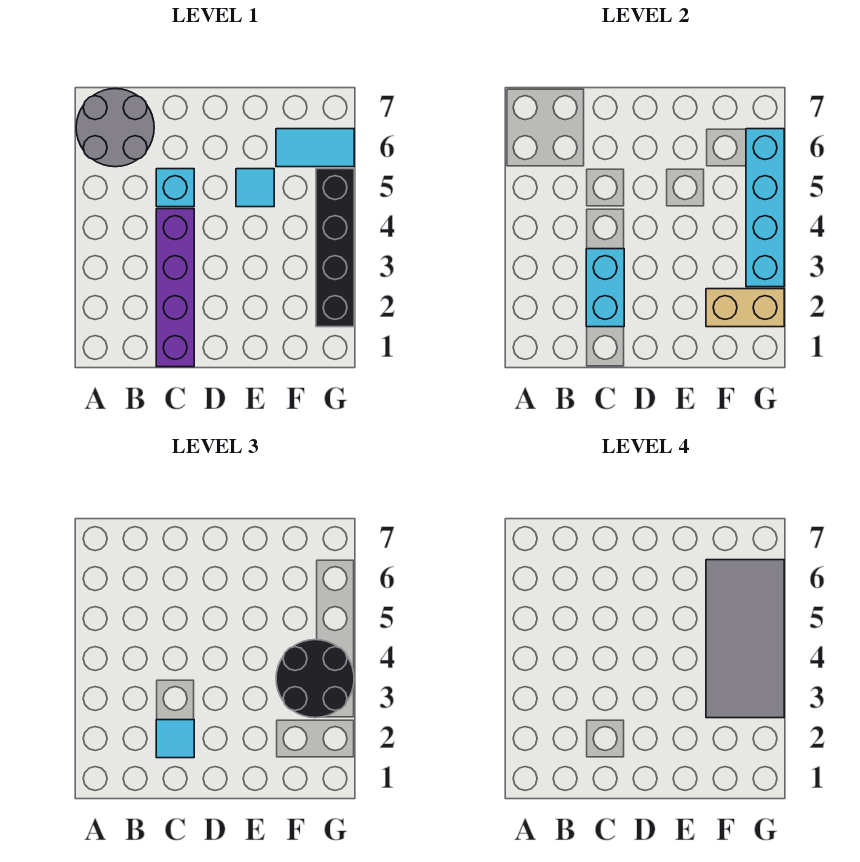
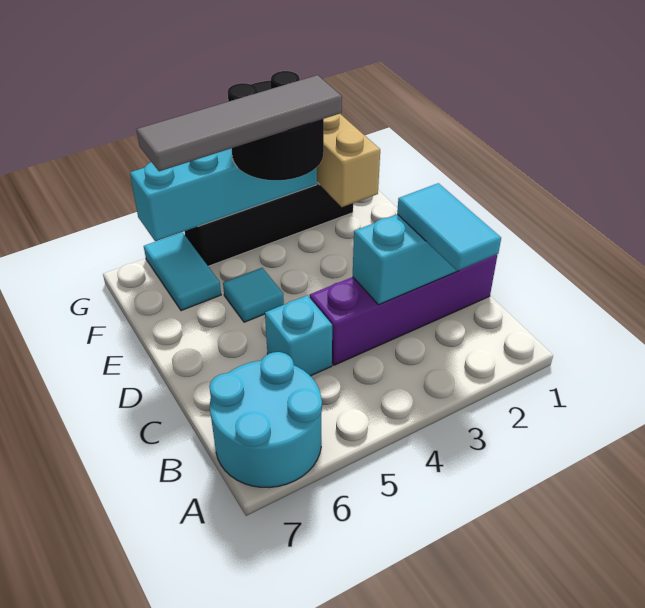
grey 2x2 round brick [76,89,154,167] -> cyan 2x2 round brick [209,352,322,488]
cyan 1x1 tile [156,720,194,758] -> cyan 1x2 tile [397,183,501,271]
grey 2x4 tile [706,560,784,718] -> grey 1x4 tile [136,75,342,171]

